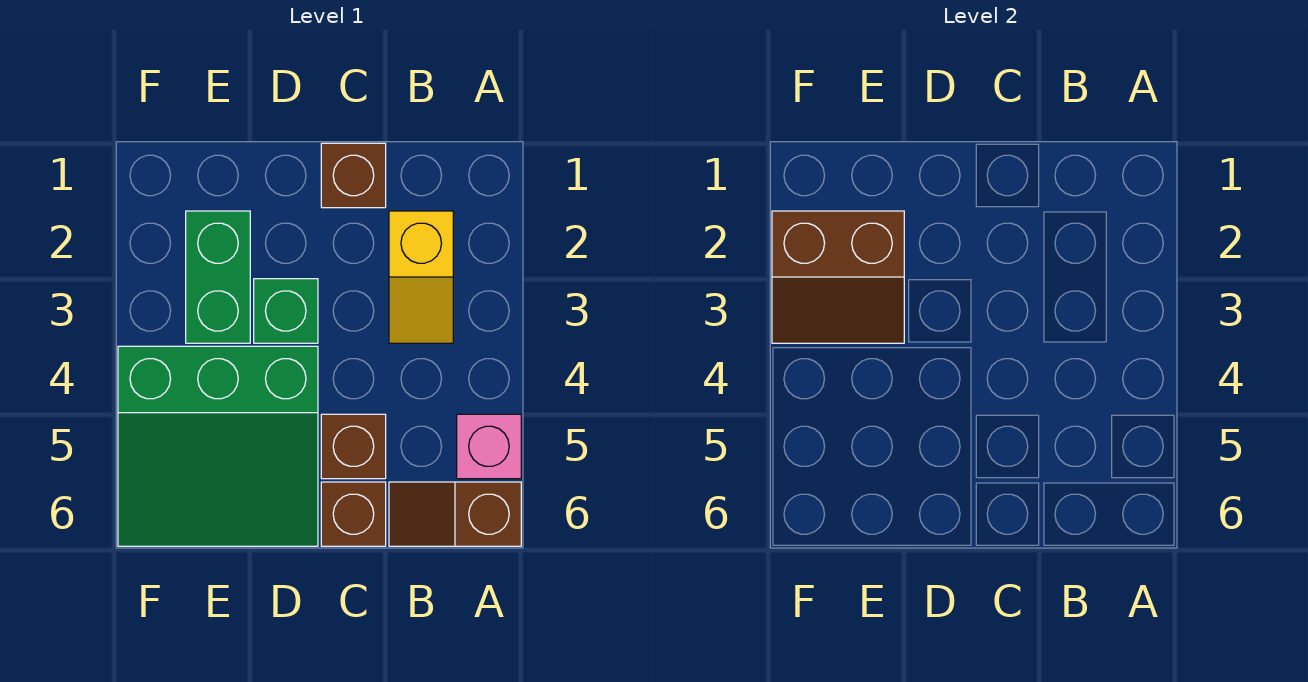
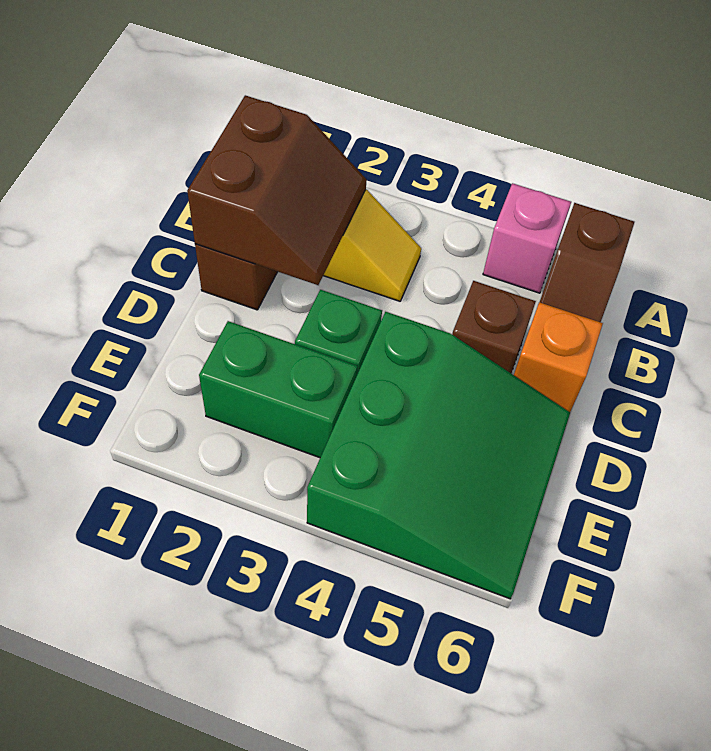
brown 1x1 brick [321,482,386,546] -> orange 1x1 brick [514,302,603,412]
brown 2x2 slope [772,211,904,343] -> brown 2x2 slope moved to [187,95,367,285]

